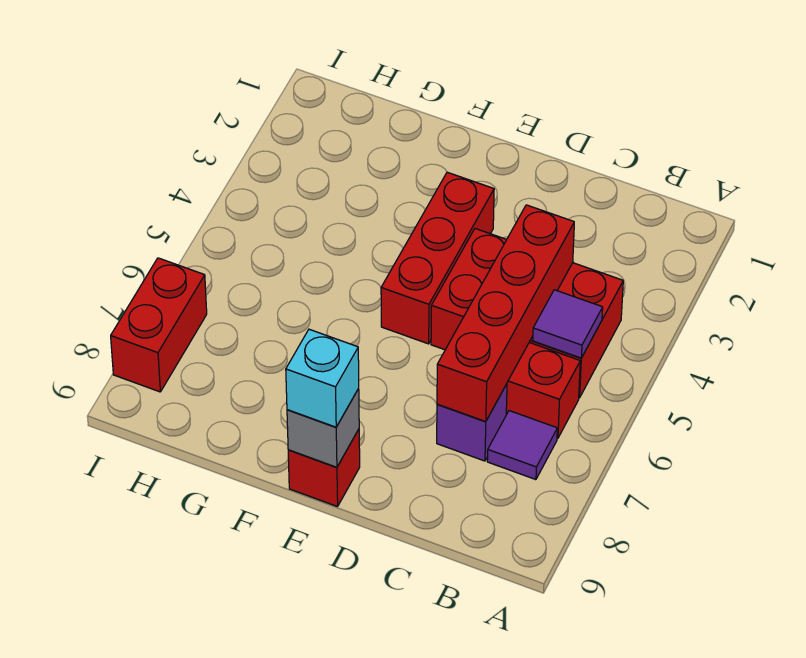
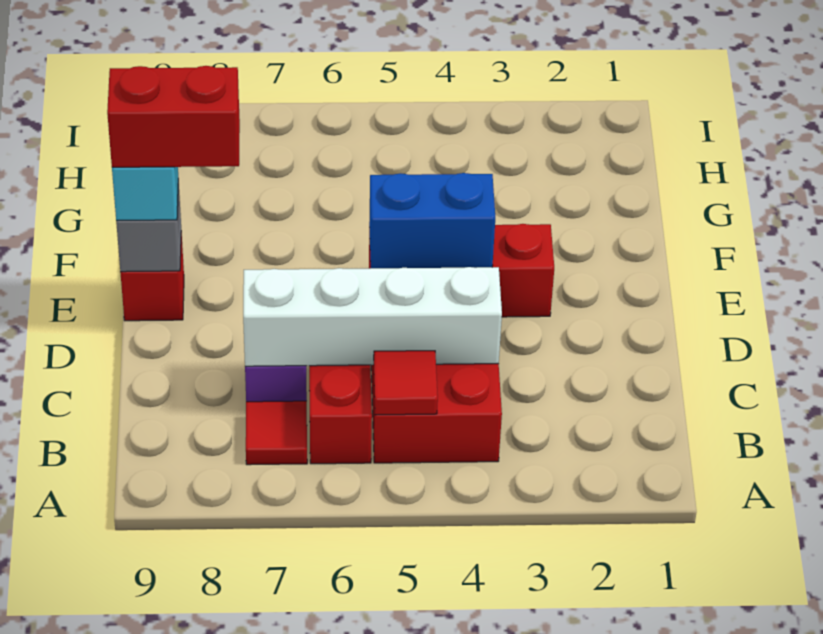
purple 1x1 tile [533,290,603,358] -> red 1x1 tile [374,351,438,415]
purple 1x1 tile [487,411,557,480] -> red 1x1 tile [246,401,307,465]
red 1x4 brick [437,205,574,422] -> white 1x4 brick [243,267,502,366]
none -> blue 1x2 brick [369,173,495,268]
red 1x2 brick [111,258,207,392] -> red 1x2 brick moved to [107,66,240,167]

